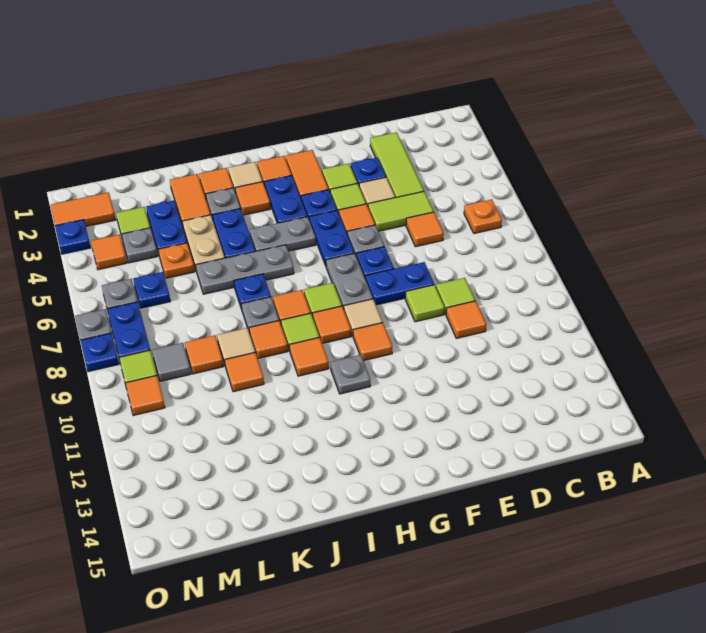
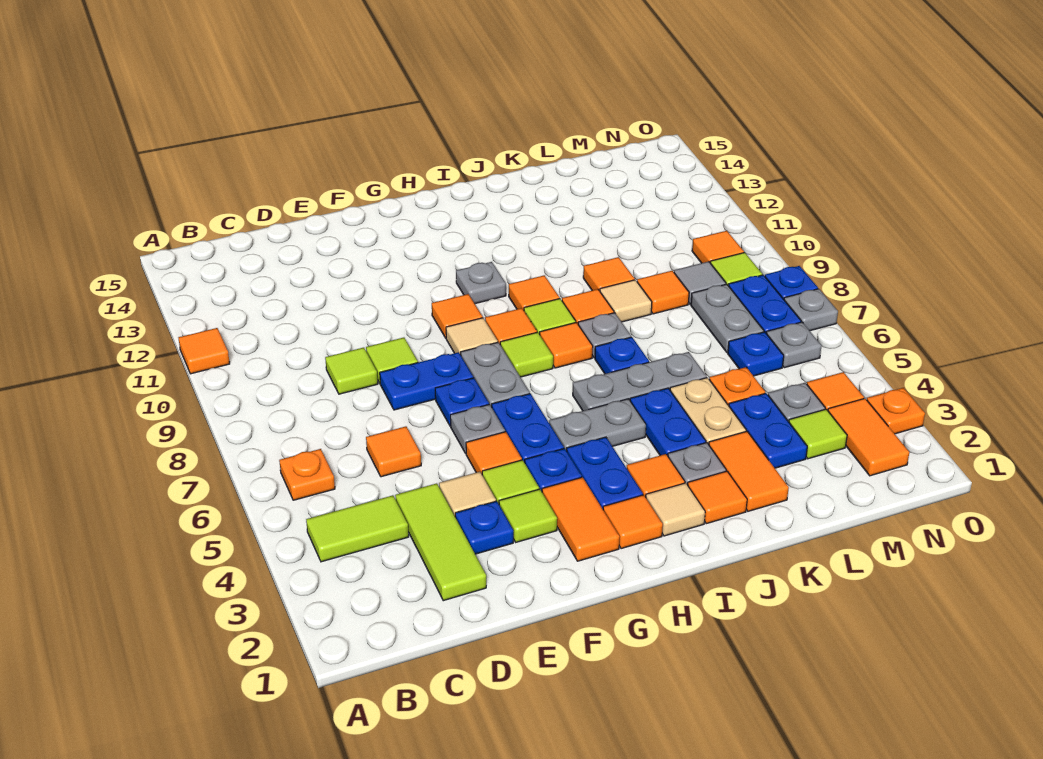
lime 1x2 tile [368,191,434,231] -> lime 1x2 tile moved to [306,495,409,562]
orange 1x1 tile [446,301,486,338] -> orange 1x1 tile moved to [178,328,230,374]
none -> grey 1x2 plate [691,284,764,353]
orange 1x2 tile [50,192,116,227] -> orange 1x2 tile turned to [828,398,910,476]
blue 1x1 plate [55,220,91,254] -> orange 1x1 plate [867,388,925,434]

